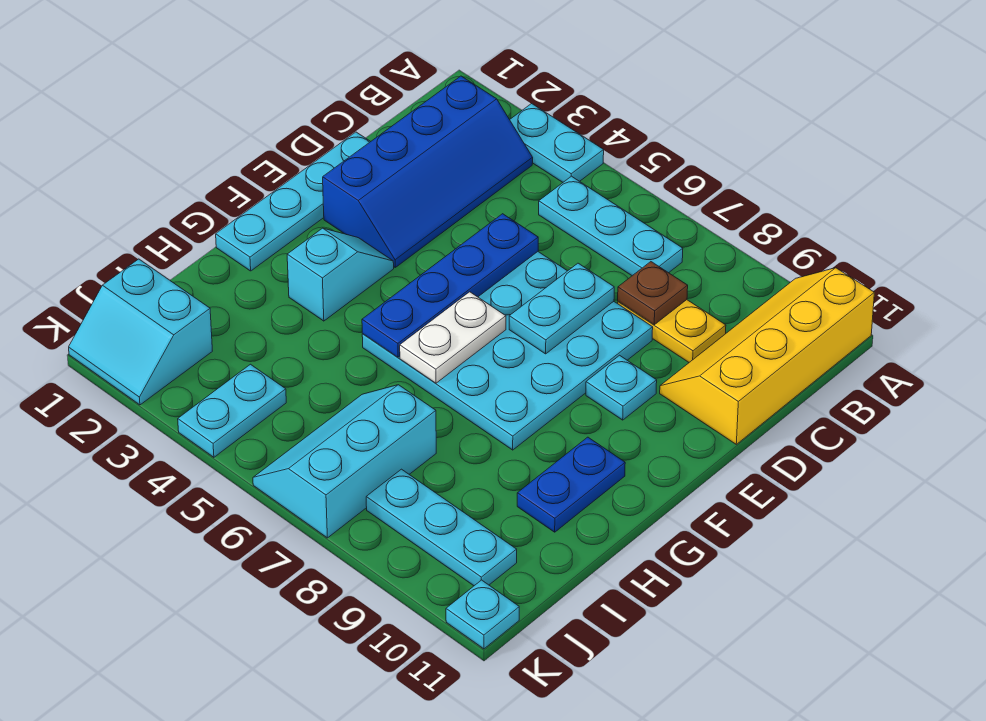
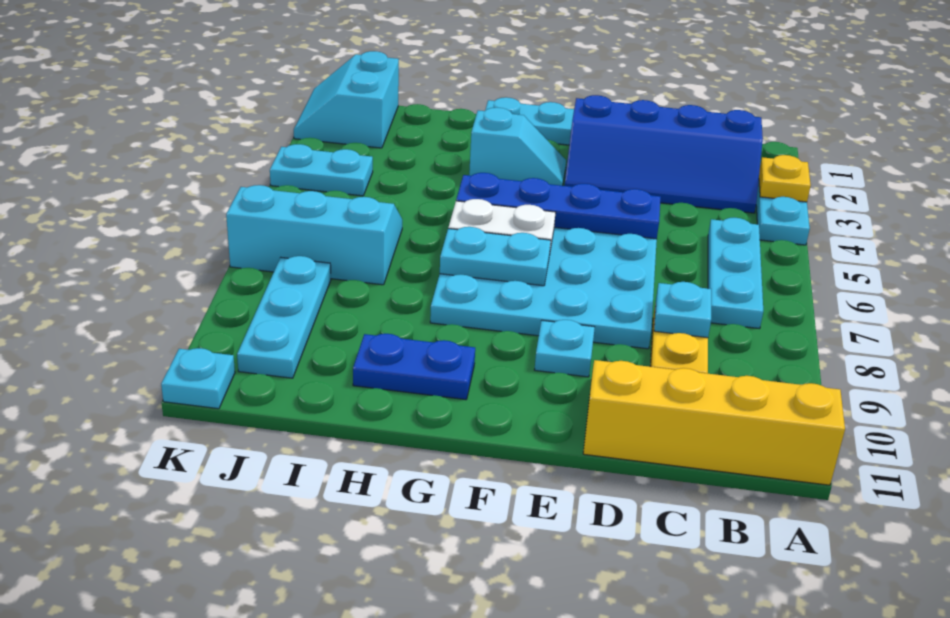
none -> yellow 1x1 plate [759,155,811,202]
brown 1x1 plate [618,262,688,325] -> cyan 1x1 plate [654,282,711,338]
cyan 1x2 plate [509,263,614,354] -> cyan 1x2 plate moved to [440,227,551,286]

